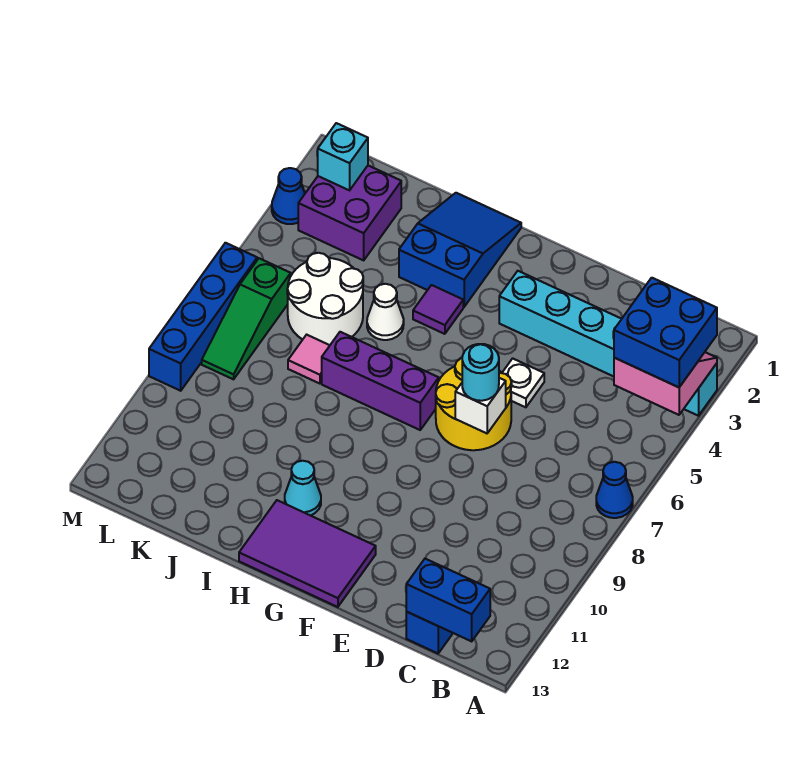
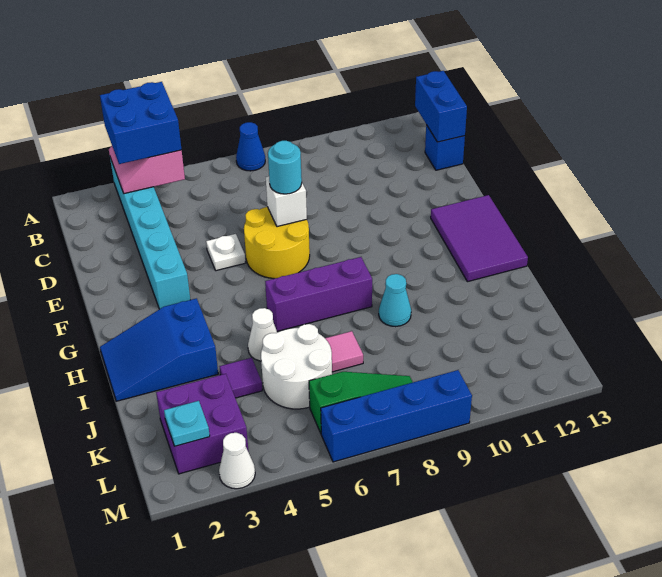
purple 1x3 brick [322,332,439,430] -> purple 1x3 brick turned to [265,257,372,331]
purple 1x1 tile [413,285,463,334] -> purple 1x1 tile moved to [219,358,262,398]
cyan 1x1 cone [285,461,321,516] -> cyan 1x1 cone moved to [379,274,411,327]
cyan 1x1 brick [318,123,368,190] -> cyan 1x1 plate [164,401,210,446]
blue 1x1 cone [272,168,305,224] -> white 1x1 cone [219,433,255,489]

